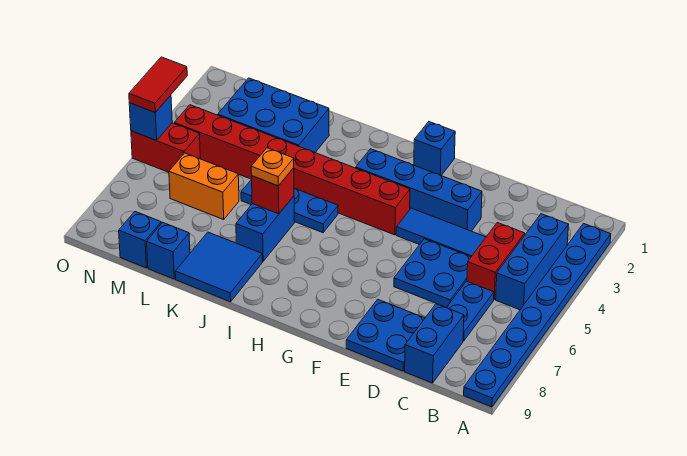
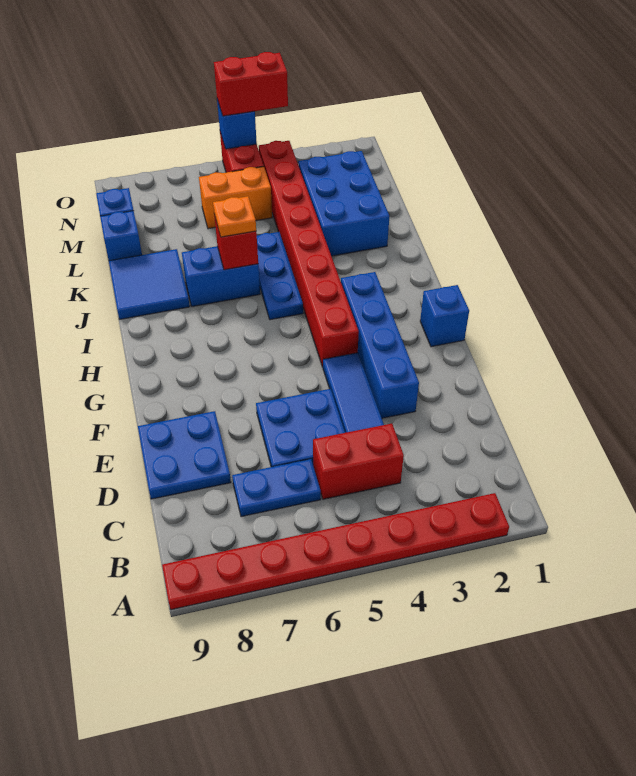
blue 1x8 plate [464,224,611,407] -> red 1x8 plate [162,493,509,610]
blue 1x3 brick [496,214,569,310] -> none
blue 1x2 brick [405,304,464,383] -> none
orange 1x2 brick [169,153,239,220] -> orange 1x2 brick turned to [199,167,272,229]
red 1x2 tile [129,57,187,112] -> red 1x2 brick [214,52,288,116]

